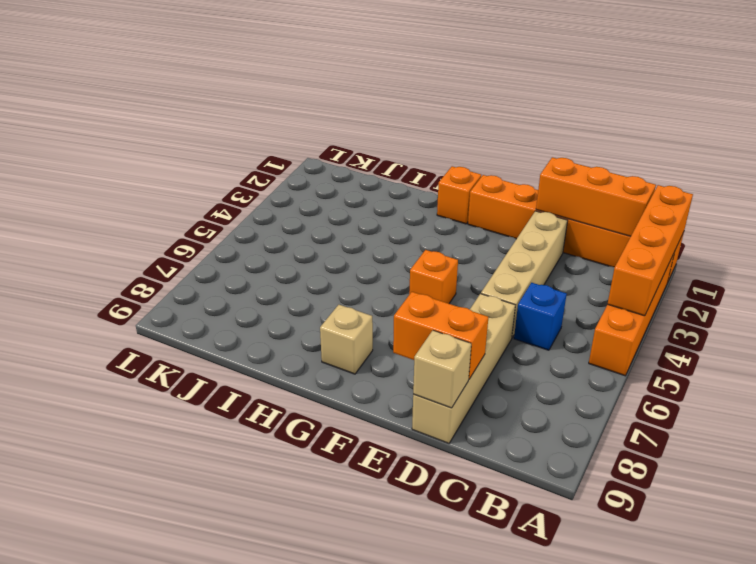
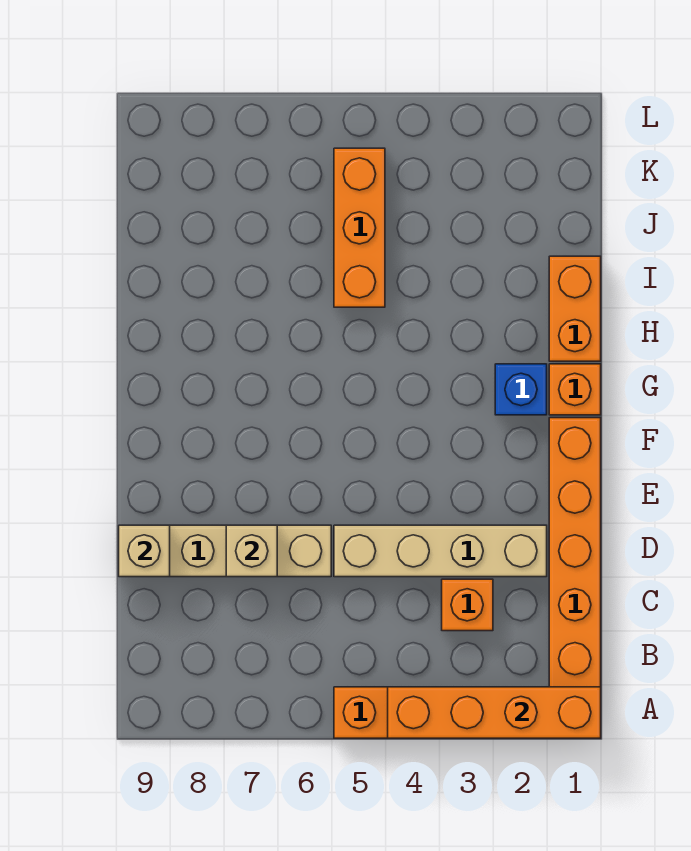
orange 1x3 brick [536,157,656,237] -> orange 1x3 brick moved to [334,148,385,307]
blue 1x1 brick [514,283,567,350] -> blue 1x1 brick moved to [495,364,547,415]
orange 1x2 brick [393,292,488,379] -> orange 1x2 brick moved to [549,256,601,361]
orange 1x1 brick [409,250,458,304] -> orange 1x1 brick moved to [442,579,493,631]
tan 1x1 brick [320,305,373,374] -> tan 1x1 brick moved to [226,525,277,577]

